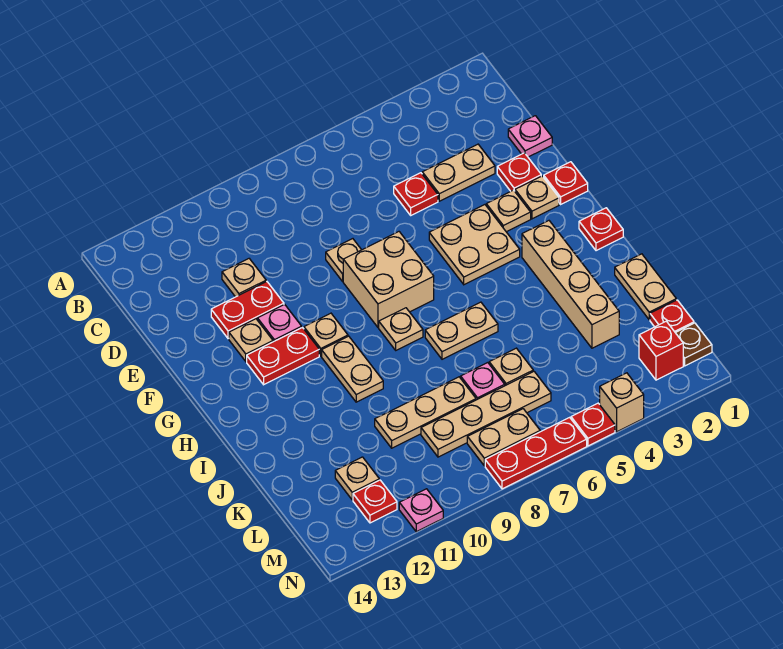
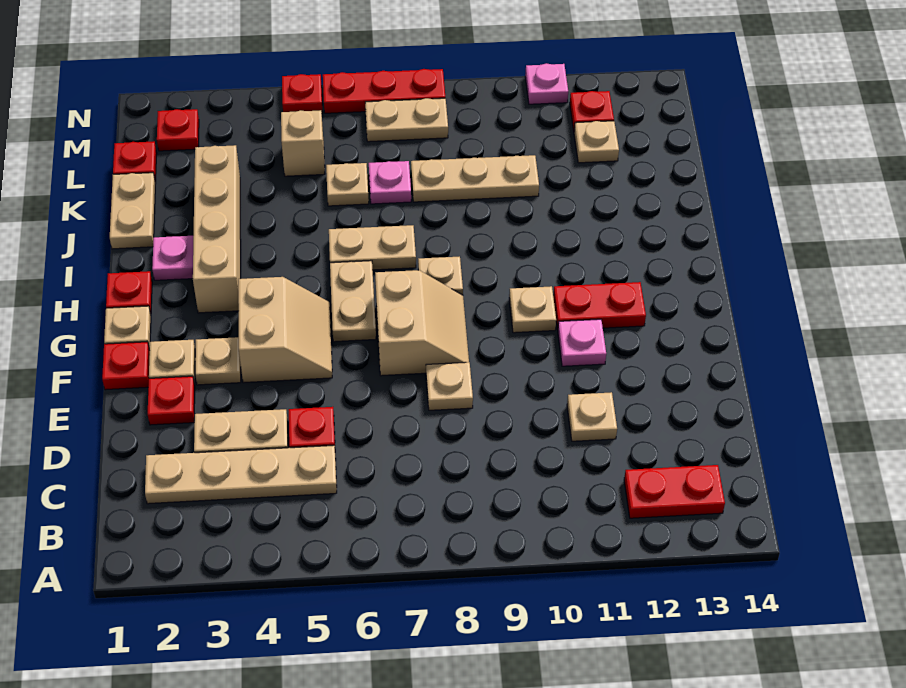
pink 1x1 plate [508,116,552,157] -> pink 1x1 plate moved to [152,236,193,280]
red 1x2 plate [211,281,284,339] -> red 1x2 plate moved to [624,465,725,518]
tan 2x2 plate [429,205,520,285] -> tan 2x2 slope [238,277,332,383]
tan 2x2 brick [343,232,434,328] -> tan 2x2 slope [375,270,469,376]
tan 1x1 plate [229,319,273,362] -> tan 1x1 plate moved to [104,306,151,350]
tan 1x2 plate [322,336,383,402] -> tan 1x2 plate moved to [330,261,376,342]
tan 1x4 plate [421,371,551,457] -> tan 1x4 plate moved to [145,445,337,504]
brown 1x1 plate [676,323,712,366] -> none
red 1x1 brick [639,321,683,380] -> red 1x1 plate [157,109,199,151]
tan 1x1 brick [600,373,644,432] -> tan 1x1 brick moved to [281,110,325,176]

